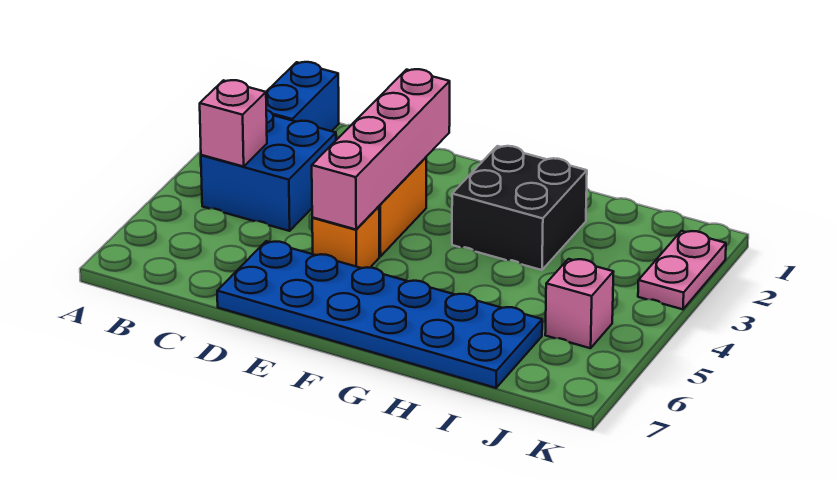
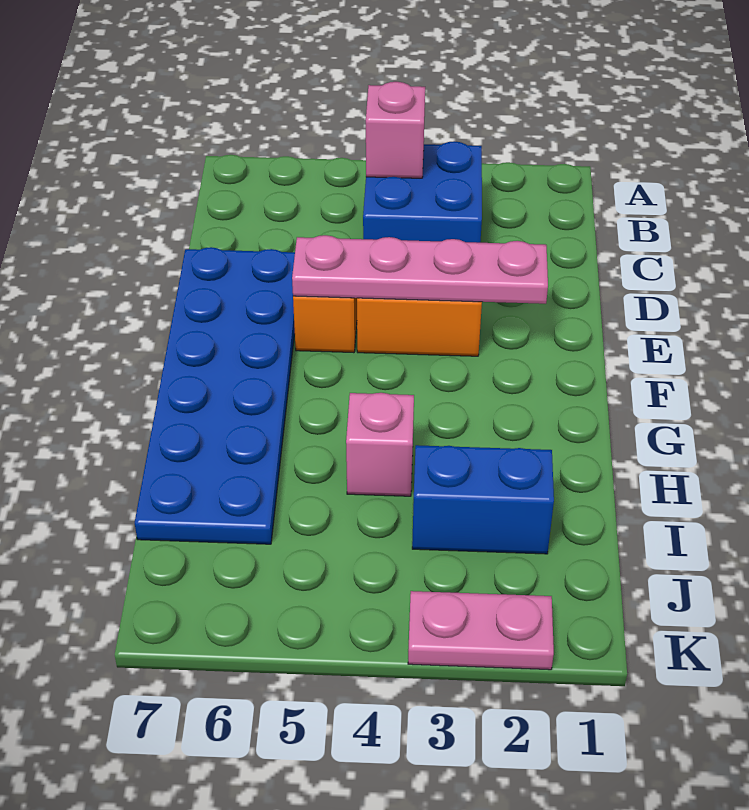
blue 1x2 brick [266,62,339,131] -> blue 1x2 brick moved to [412,445,554,554]
pink 1x4 brick [312,69,450,229] -> pink 1x4 plate [292,235,548,304]
black 2x2 brick [452,146,587,270] -> none
pink 1x1 brick [545,259,613,348] -> pink 1x1 brick moved to [346,393,414,496]

